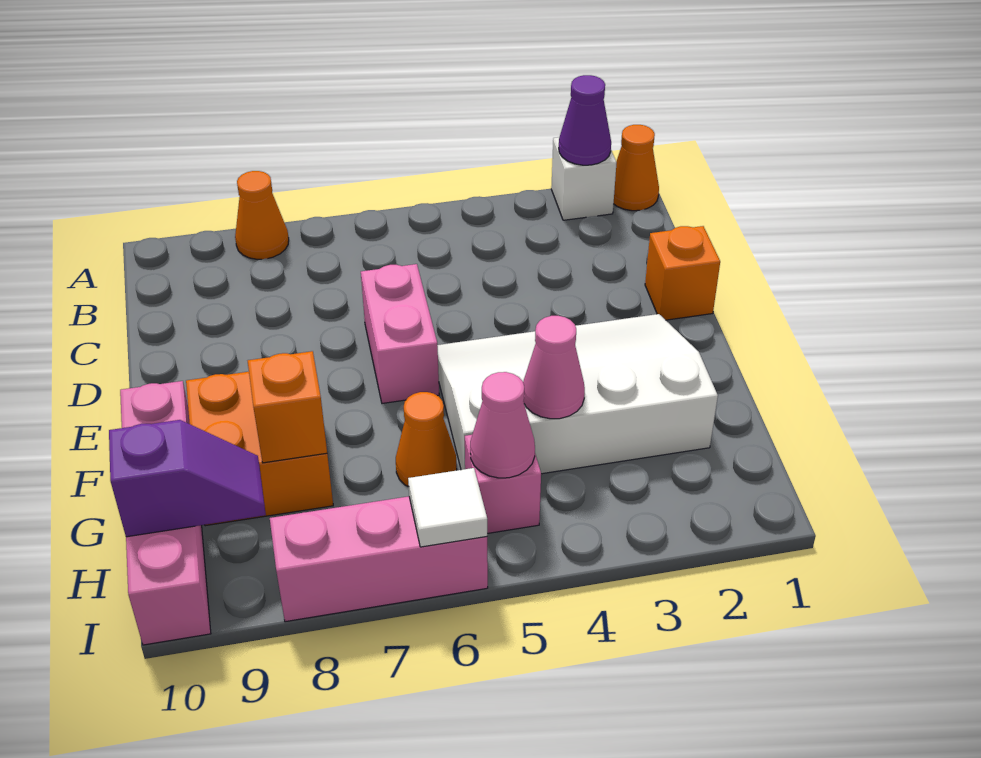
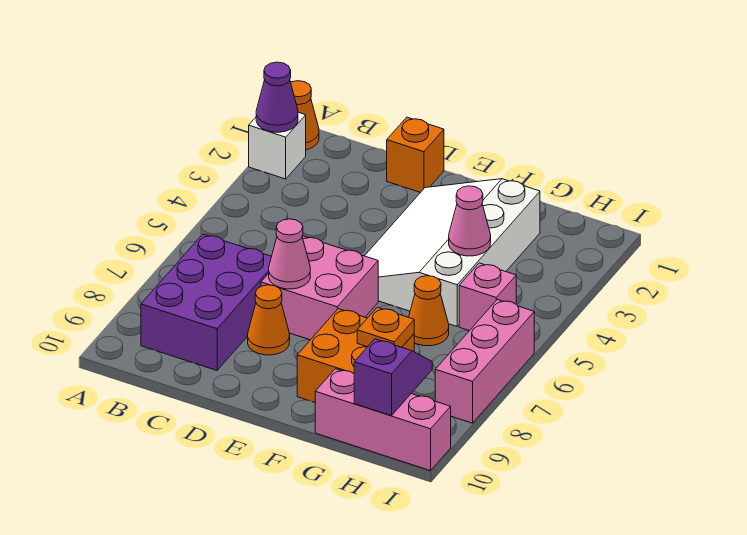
orange 1x1 cone [235,171,289,259] -> orange 1x1 cone moved to [248,285,290,355]
none -> purple 2x3 brick [141,234,272,370]
pink 1x2 brick [361,264,439,404] -> pink 2x2 brick [261,236,378,340]
pink 1x4 brick [120,381,211,645] -> pink 1x3 brick [315,369,451,471]
orange 1x1 brick [248,351,327,463] -> orange 1x1 plate [357,307,414,347]
pink 1x1 cone [470,372,535,478] -> pink 1x1 cone moved to [269,219,310,289]
white 1x1 tile [408,468,487,547] -> none

